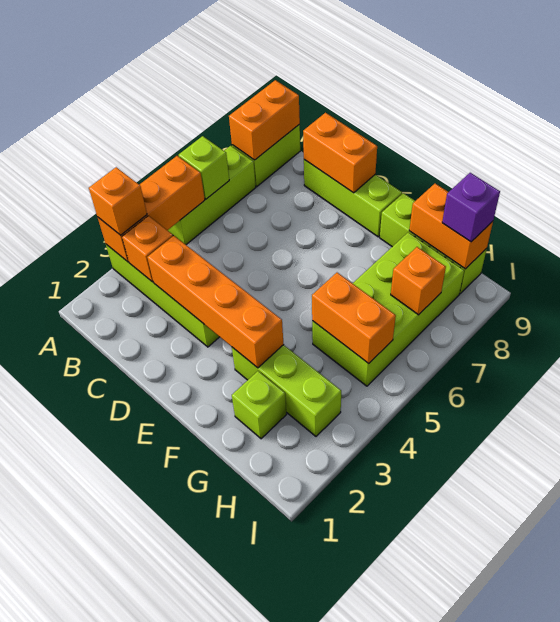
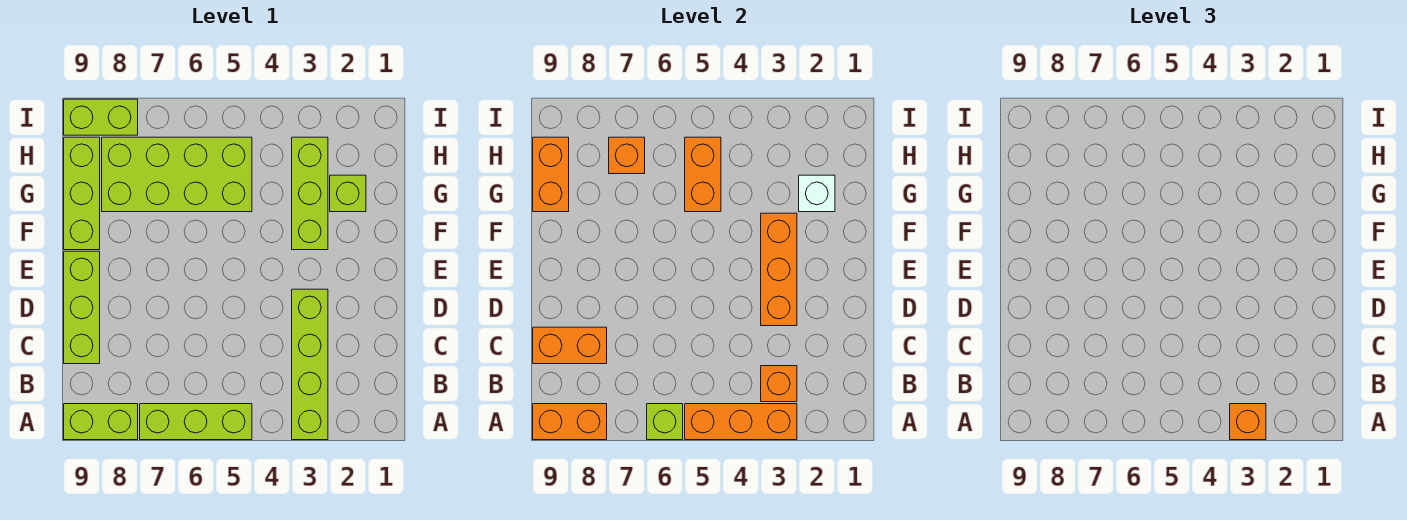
orange 1x4 brick [147,236,284,368] -> orange 1x3 brick [761,213,797,326]
orange 1x2 brick [303,113,377,193] -> orange 1x2 brick turned to [533,327,607,364]
none -> white 1x1 brick [799,175,835,212]
purple 1x1 brick [442,173,500,242] -> none
none -> lime 1x2 brick [64,99,138,135]

